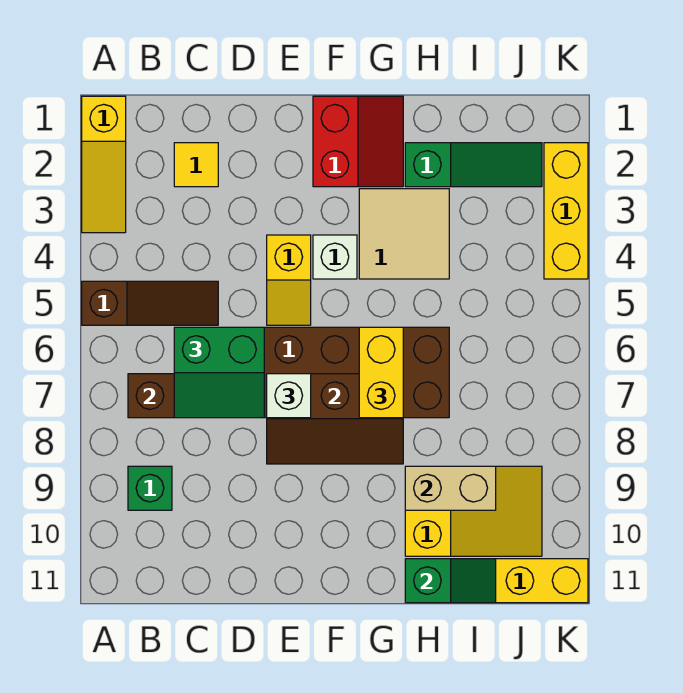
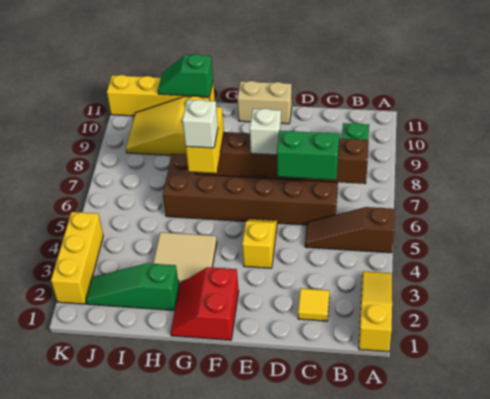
white 1x1 brick [313,235,357,279] -> white 1x1 brick moved to [182,100,218,148]
tan 1x2 brick [405,466,496,510] -> tan 1x2 brick moved to [237,81,292,124]

